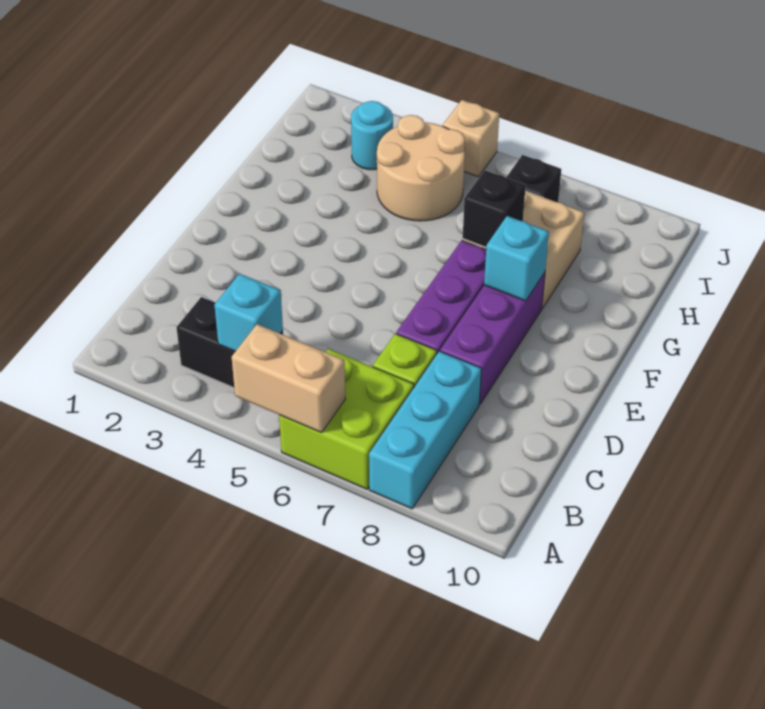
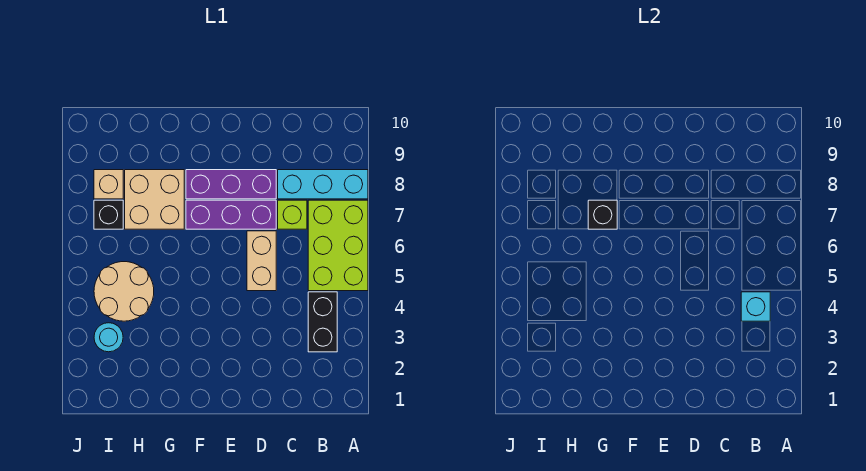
tan 1x2 brick [232,324,345,433] -> tan 1x2 brick moved to [247,231,276,291]
lime 2x2 brick [279,349,414,489] -> lime 2x3 brick [308,200,368,291]
cyan 1x1 brick [484,216,549,301] -> none
tan 1x1 brick [443,100,499,177] -> tan 1x1 brick moved to [94,170,123,199]

